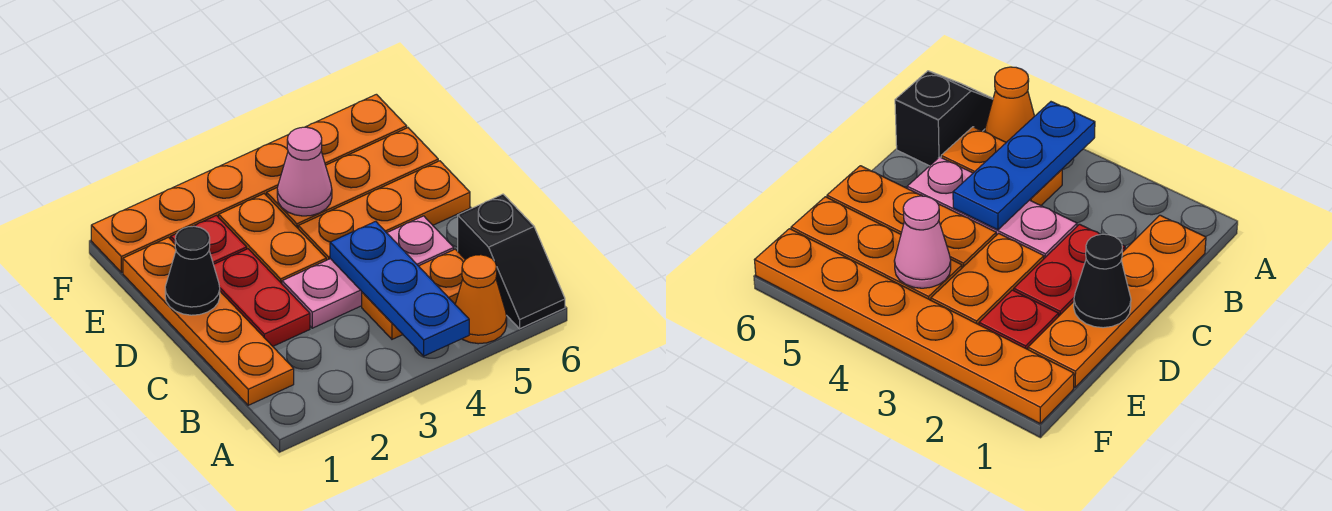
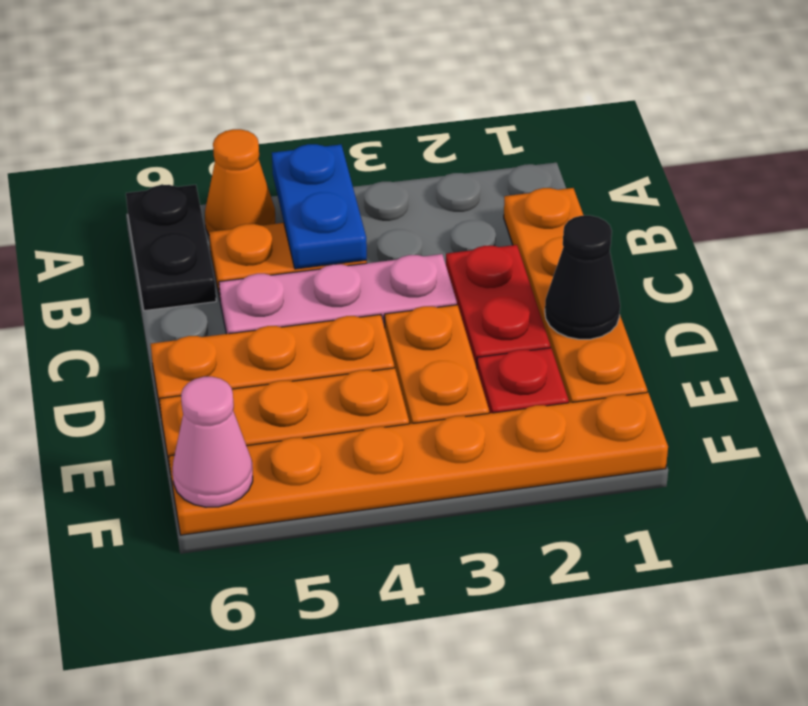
blue 1x3 plate [330,221,469,356] -> blue 1x2 plate [272,144,367,269]
black 1x2 slope [458,194,565,329] -> black 1x2 plate [126,185,216,311]
pink 1x1 cone [277,127,332,216] -> pink 1x1 cone moved to [173,377,253,507]

